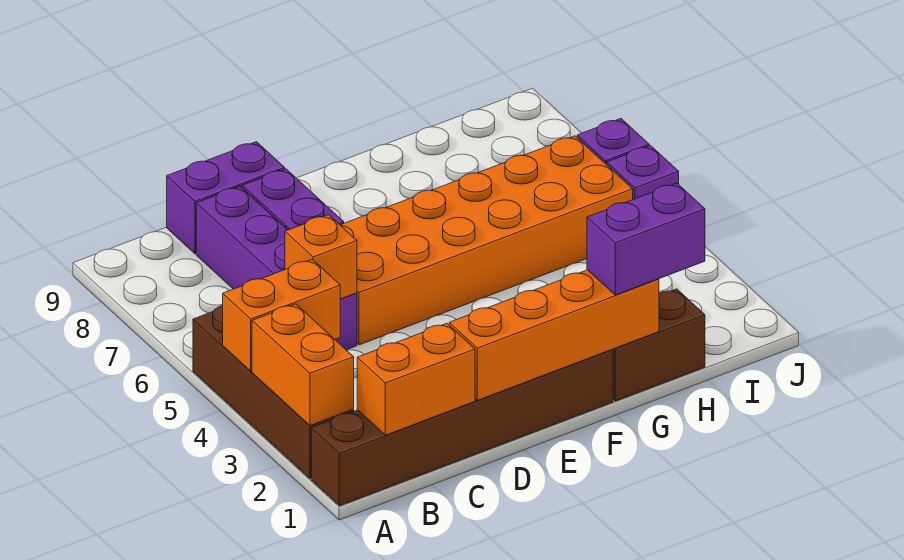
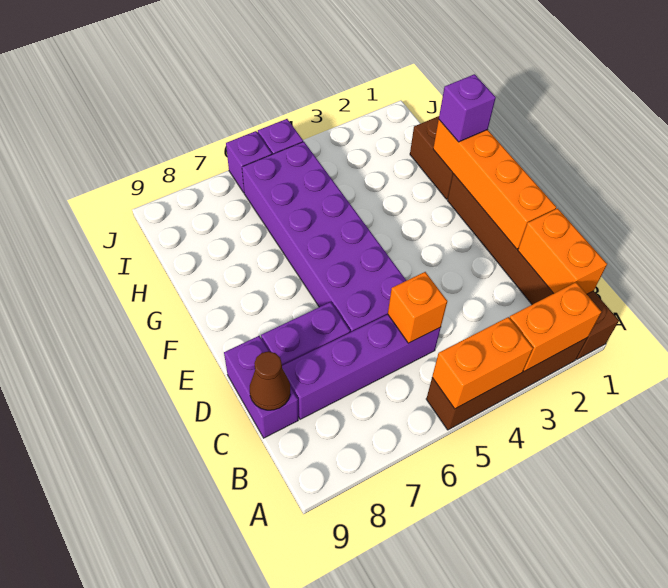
orange 1x2 brick [223,259,340,371] -> orange 1x2 brick turned to [432,317,533,409]
none -> brown 1x1 cone [250,351,290,410]
orange 2x6 brick [341,136,633,345] -> purple 2x6 brick [242,142,406,332]
purple 1x2 brick [587,183,705,295] -> purple 1x1 brick [439,74,496,142]

